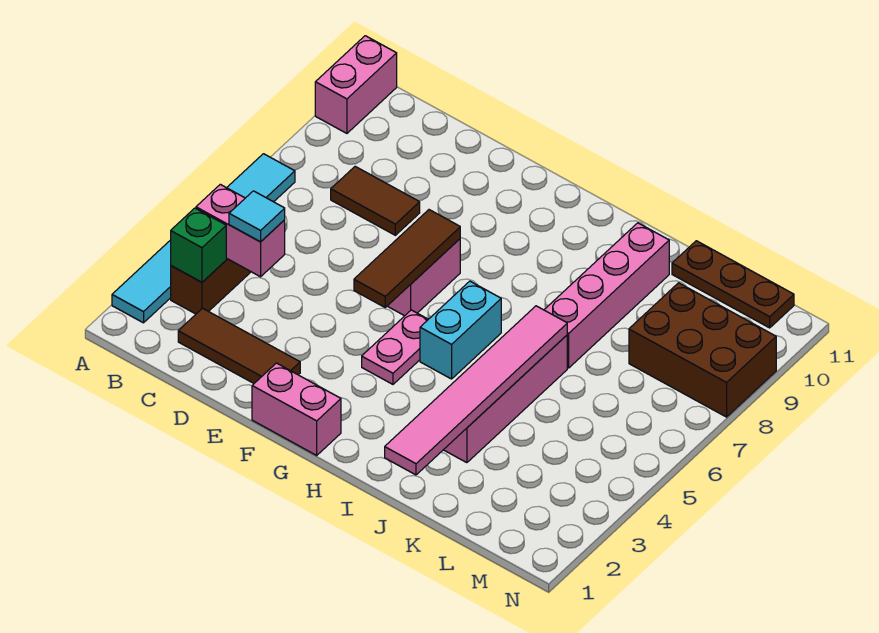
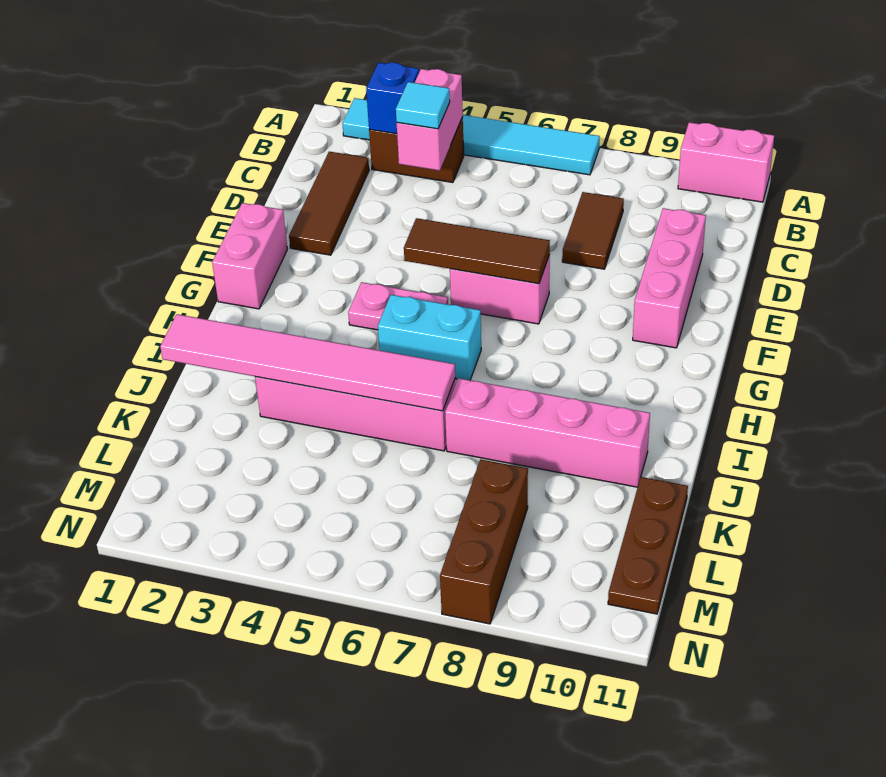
green 1x1 brick [171,208,226,282] -> blue 1x1 brick [366,63,419,134]
none -> pink 1x3 brick [633,208,706,348]
brown 2x3 brick [629,283,776,417] -> brown 1x3 brick [440,459,528,624]

